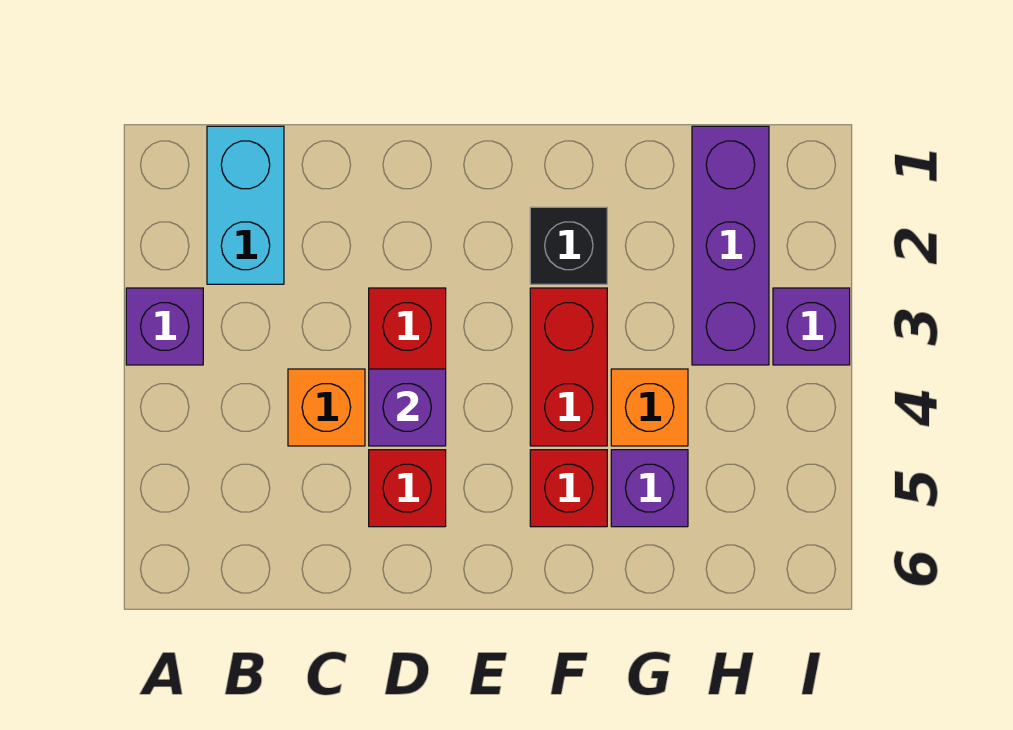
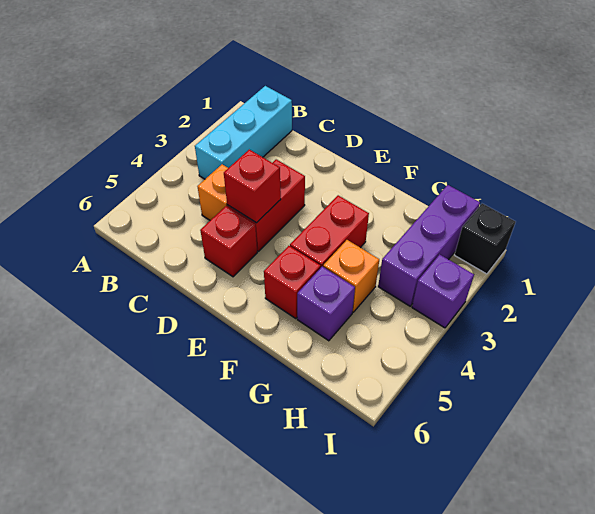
purple 1x1 brick [126,288,203,365] -> none
cyan 1x2 brick [207,126,284,284] -> cyan 1x3 brick [195,86,292,179]
purple 1x1 brick [369,369,446,446] -> red 1x1 brick [224,150,281,223]
black 1x1 brick [530,207,607,284] -> black 1x1 brick moved to [455,204,515,274]

